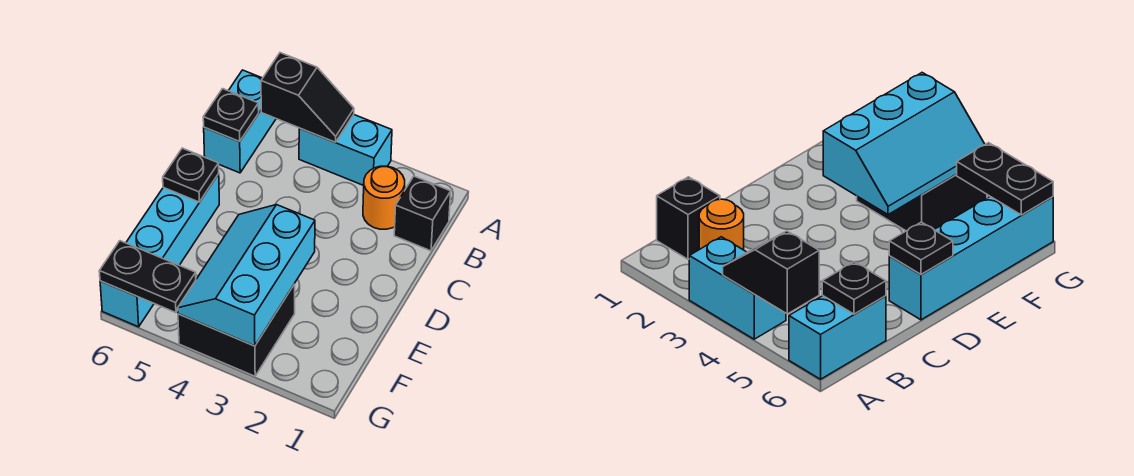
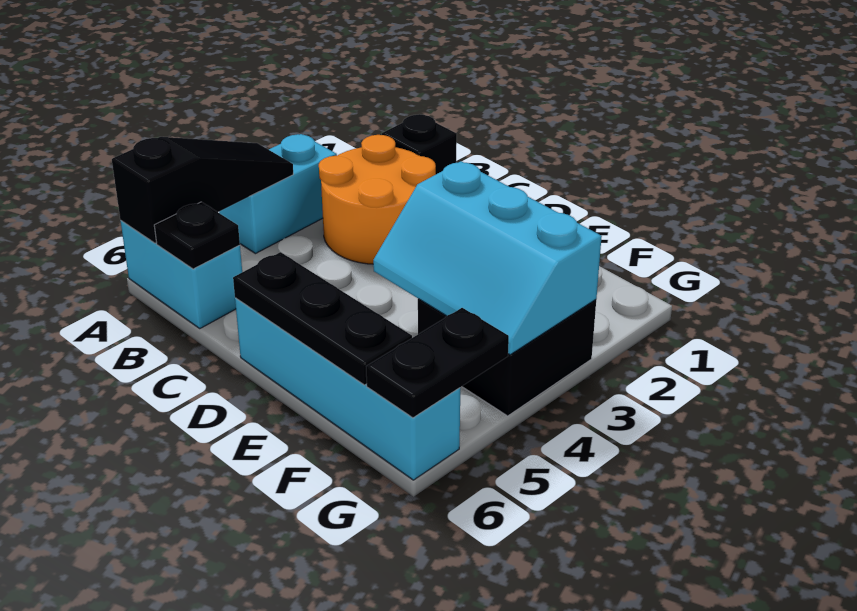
black 1x2 slope [261,53,354,142] -> black 1x3 slope [112,137,293,243]
orange 1x1 round brick [363,166,405,229] -> orange 2x2 round brick [319,135,436,264]
black 1x1 plate [163,148,219,202] -> black 1x3 plate [233,252,412,385]

